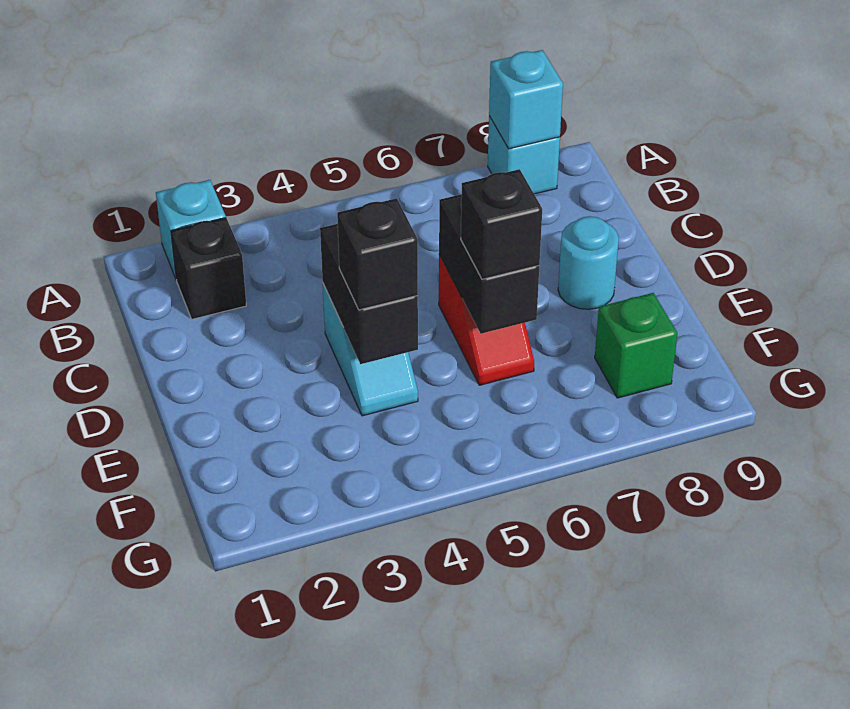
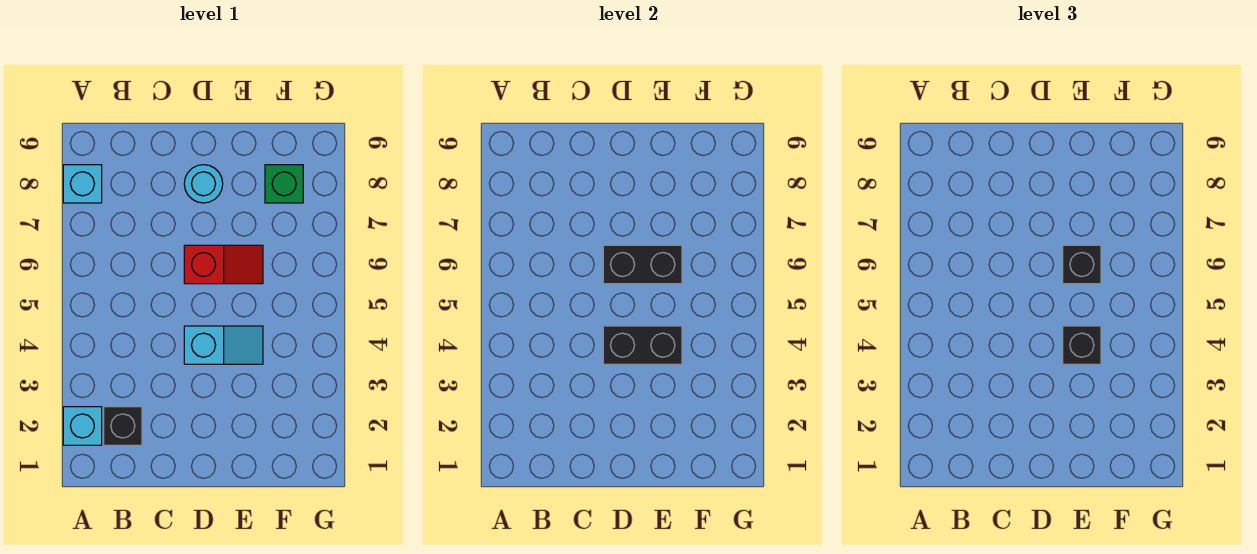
cyan 1x1 brick [489,50,563,149] -> none

